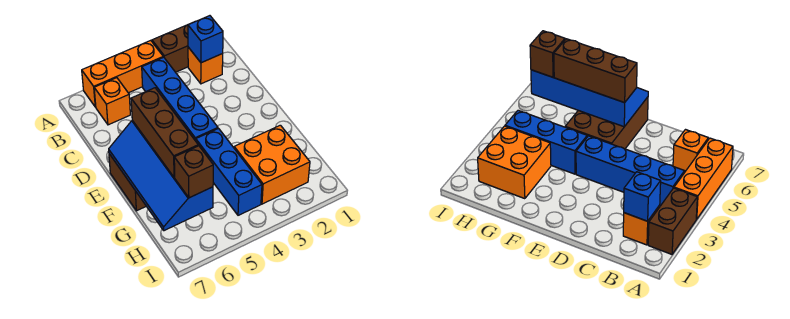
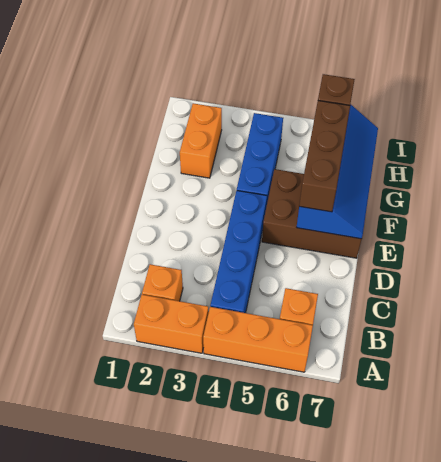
brown 1x2 brick [152,25,188,72] -> orange 1x2 brick [134,295,209,353]
blue 1x1 brick [188,16,223,63] -> none
orange 2x2 brick [234,125,310,204] -> orange 1x2 brick [180,103,222,178]

